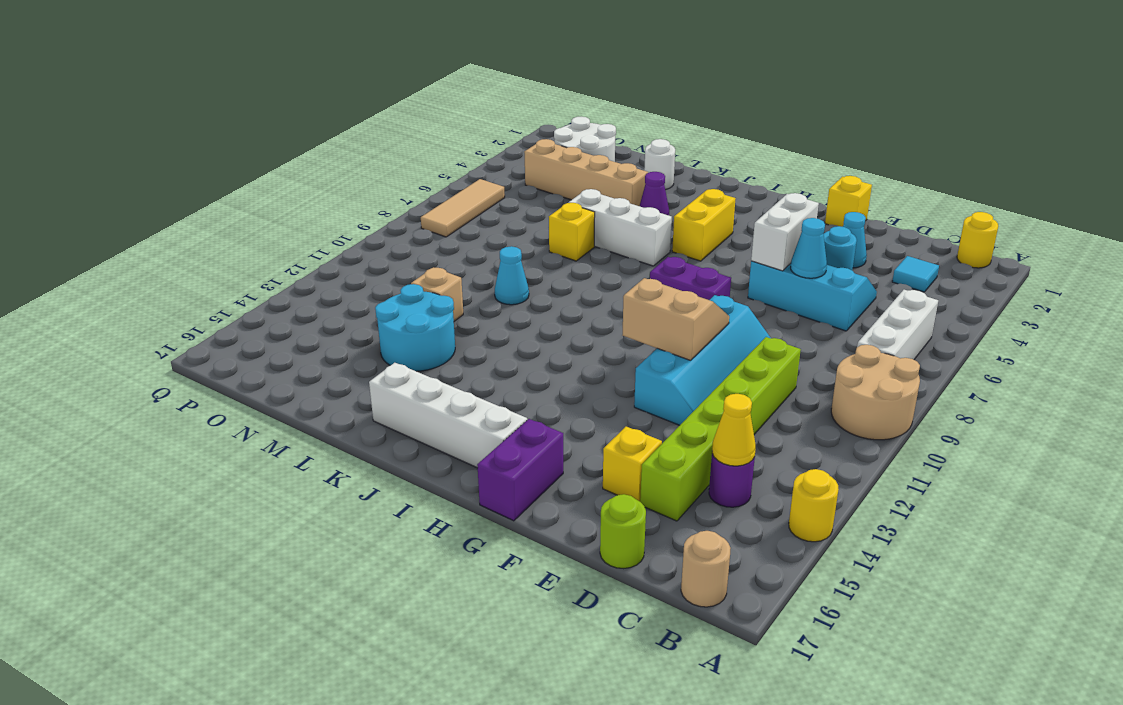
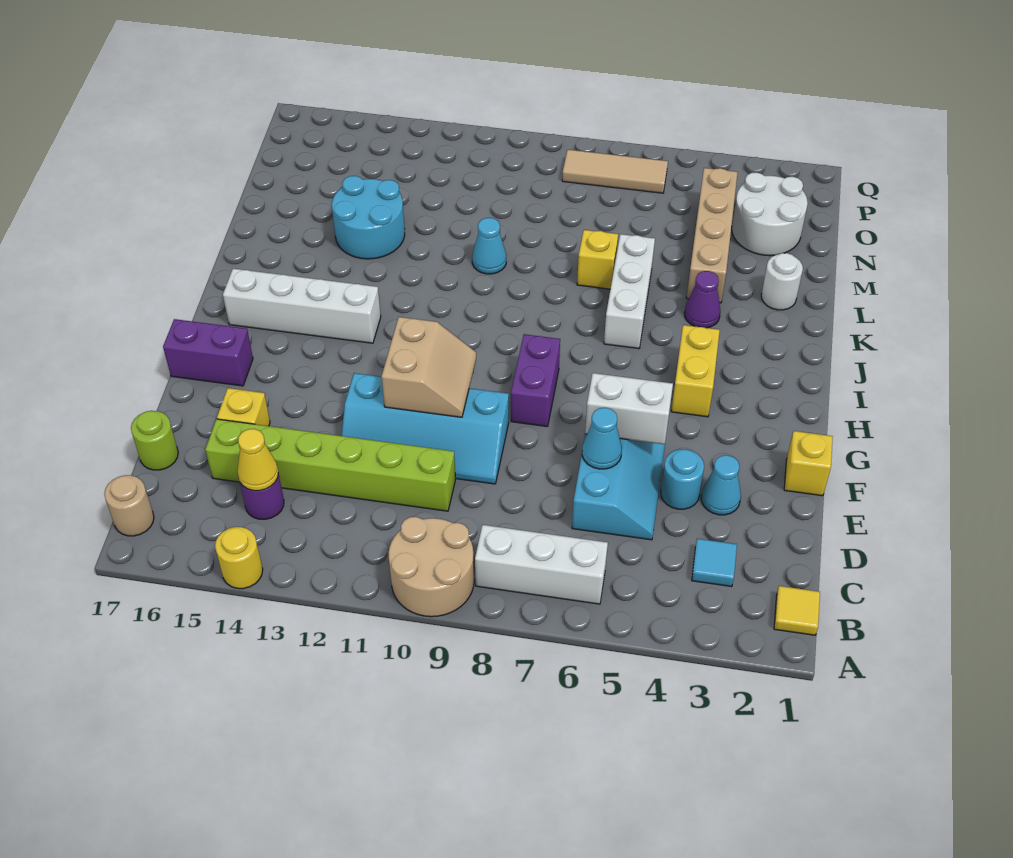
yellow 1x1 round brick [957,212,998,268] -> yellow 1x1 tile [774,586,820,635]
white 1x4 brick [369,363,527,468] -> white 1x4 brick turned to [223,269,381,343]
yellow 1x2 brick [672,189,736,261] -> yellow 1x2 brick turned to [671,325,720,417]
tan 1x1 brick [411,267,463,321] -> none

